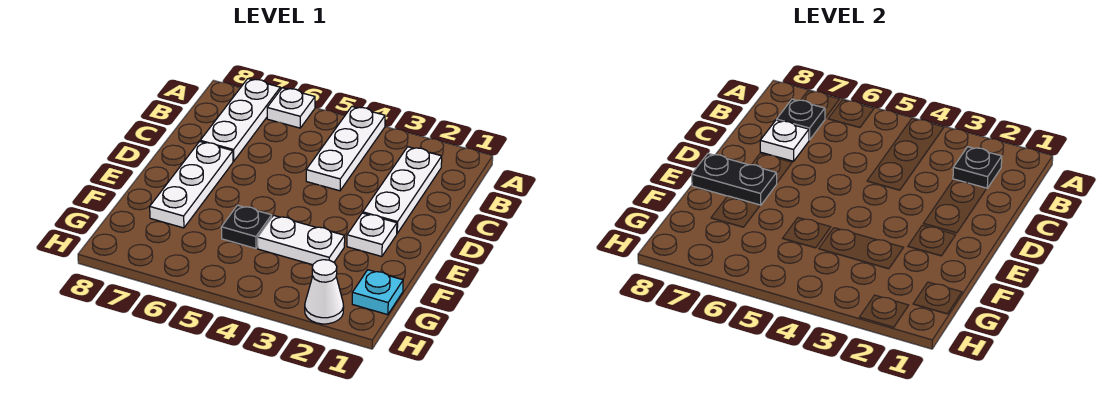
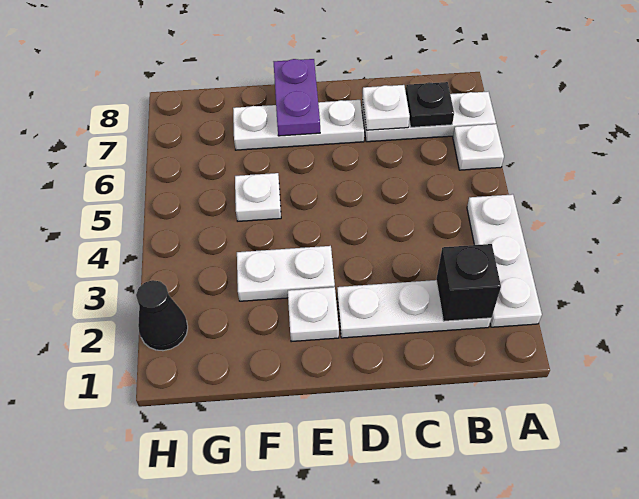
white 1x3 plate [306,107,385,191] -> white 1x3 plate turned to [467,194,542,327]
black 1x1 plate [953,147,1002,188] -> black 1x1 brick [436,244,501,321]
black 1x2 plate [692,154,777,205] -> purple 1x2 plate [274,59,320,136]
white 1x2 plate [258,215,345,265] -> white 1x2 plate turned to [237,246,335,301]
black 1x1 plate [221,205,272,248] -> white 1x1 plate [235,173,281,221]
cyan 1x1 plate [352,270,403,315] -> none
white 1x1 cone [305,260,344,324] -> black 1x1 cone [136,280,188,351]

